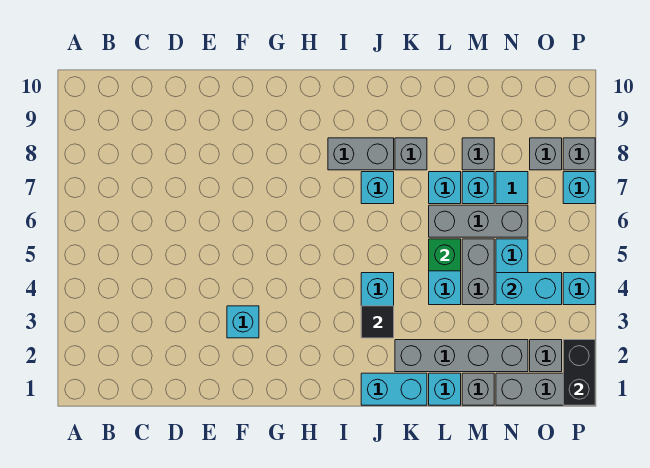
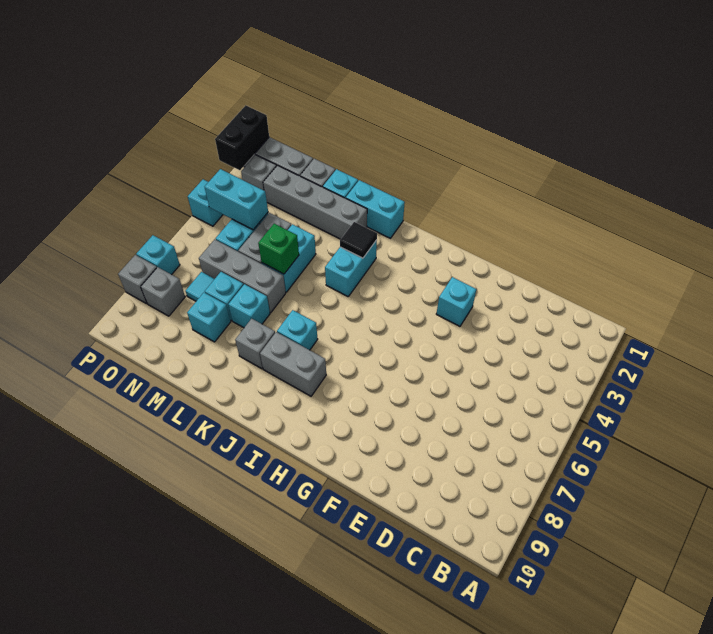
grey 1x1 brick [462,138,494,170] -> cyan 1x1 brick [187,293,231,342]

